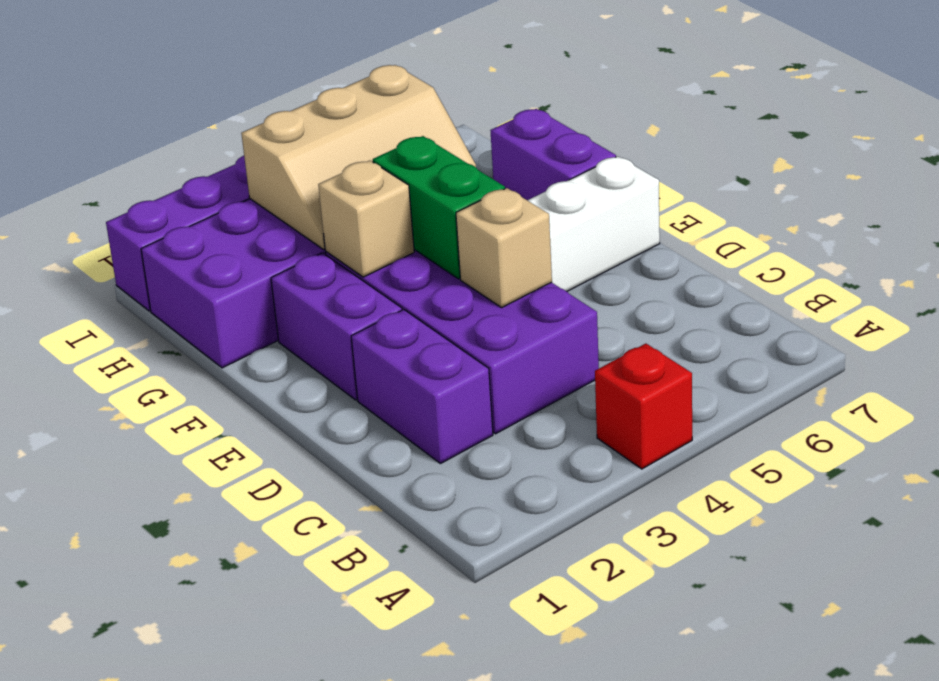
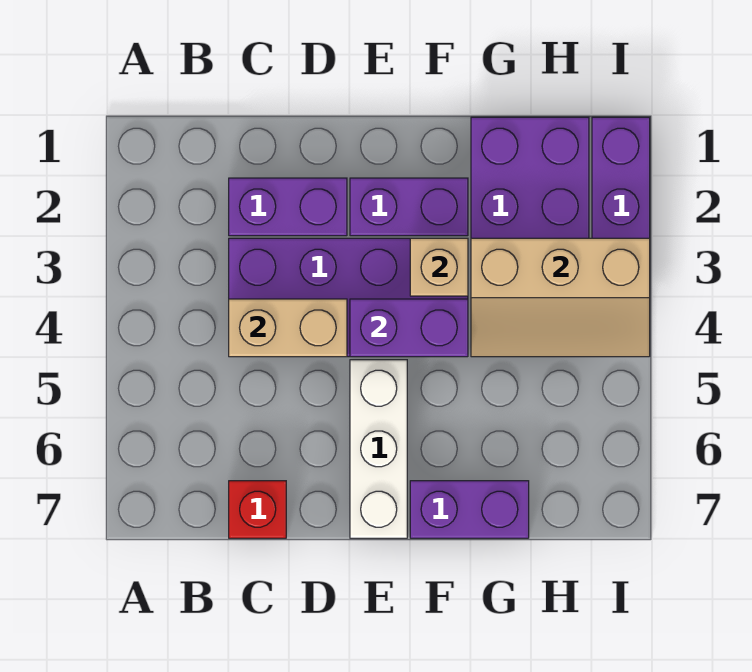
red 1x1 brick [595,344,692,469] -> red 1x1 brick moved to [229,481,286,538]
tan 1x1 brick [456,188,552,308] -> tan 1x2 brick [229,299,347,357]
green 1x2 brick [373,136,505,279] -> purple 1x2 brick [350,299,468,357]
tan 2x3 slope [241,65,476,249] -> tan 2x3 slope turned to [471,238,650,357]

